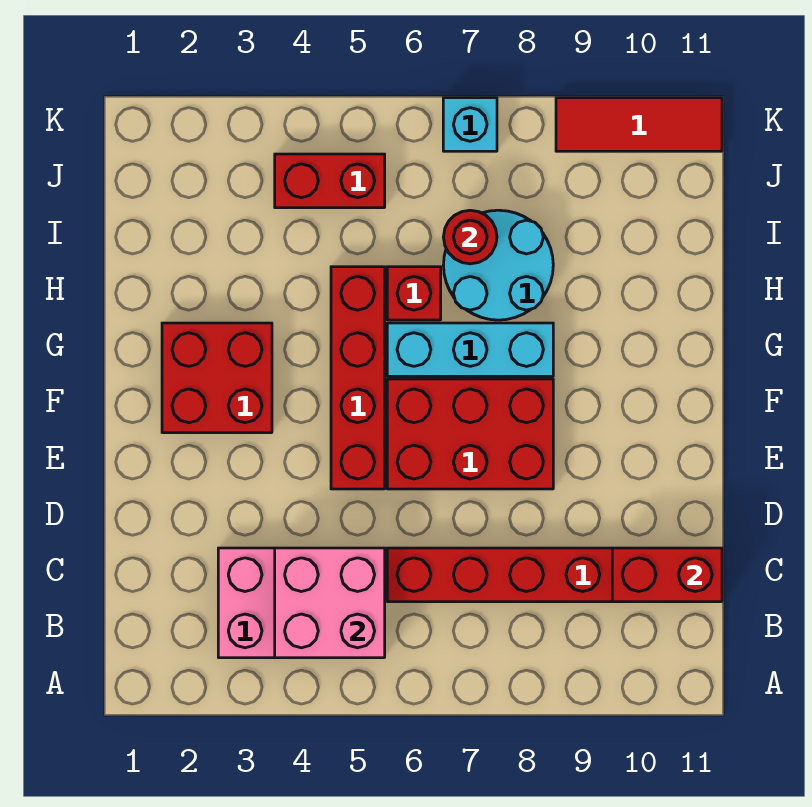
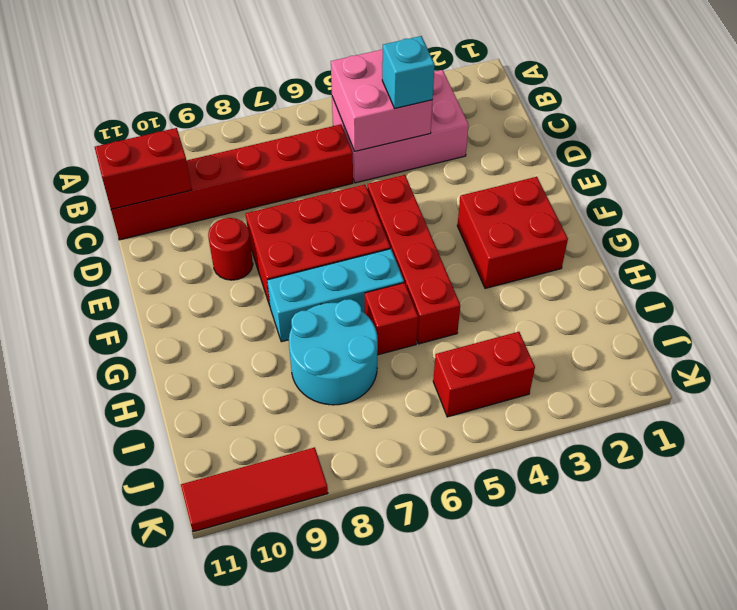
red 1x1 round brick [444,210,497,264] -> red 1x1 round brick moved to [208,218,253,280]
cyan 1x1 brick [443,98,497,151] -> cyan 1x1 brick moved to [382,36,435,108]

